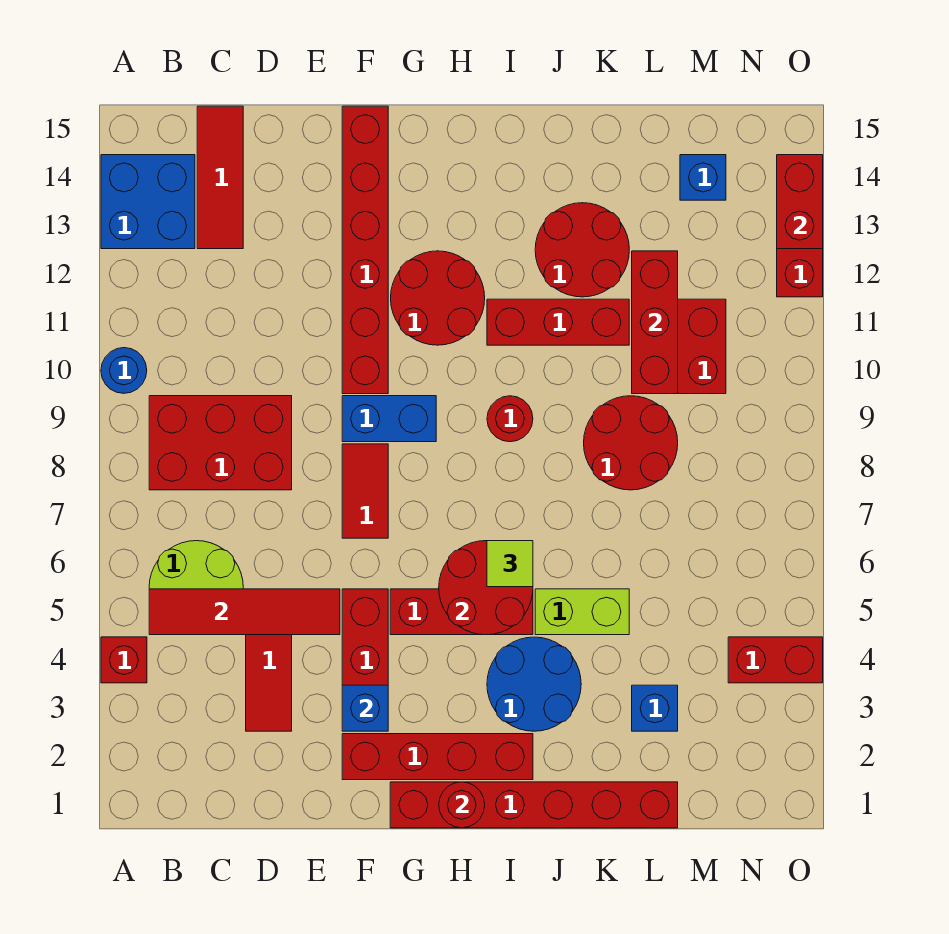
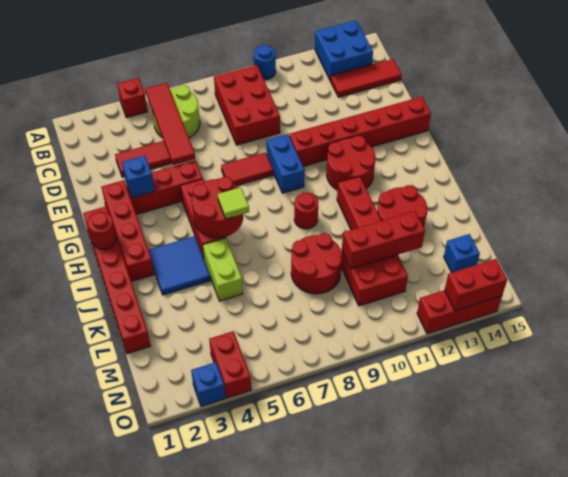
blue 2x2 round brick [487,637,581,731] -> blue 2x2 tile [149,236,210,295]
blue 1x1 brick [632,685,678,731] -> blue 1x1 brick moved to [191,362,226,406]

